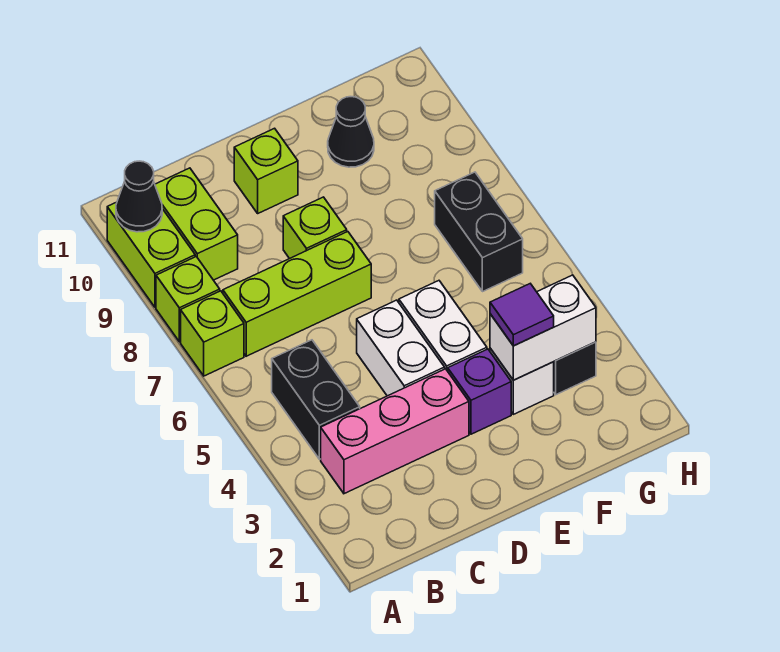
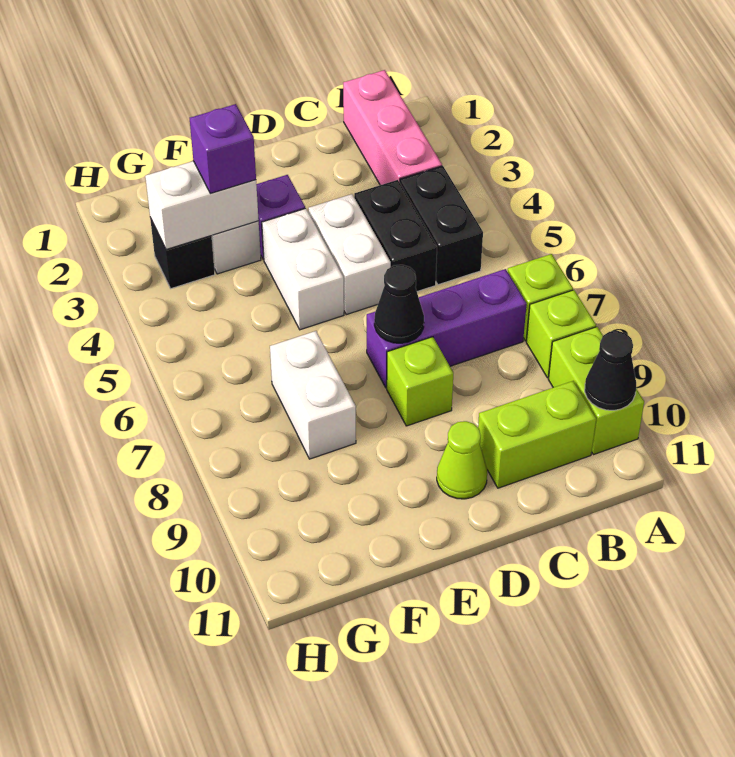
pink 1x3 brick [321,369,469,494] -> pink 1x3 brick turned to [343,70,442,185]
lime 1x3 brick [223,232,371,356] -> purple 1x3 brick [367,269,527,388]
lime 1x2 brick [155,168,238,280] -> lime 1x2 brick turned to [478,381,596,488]
lime 1x1 brick [234,128,298,213] -> lime 1x1 cone [437,421,487,499]
purple 1x1 tile [490,284,554,346] -> purple 1x1 brick [190,104,256,193]
none -> white 1x2 brick [270,331,356,459]
black 1x1 cone [328,97,374,167] -> black 1x1 cone moved to [374,265,424,343]
black 1x2 brick [435,172,523,292] -> black 1x2 brick moved to [354,180,437,292]

